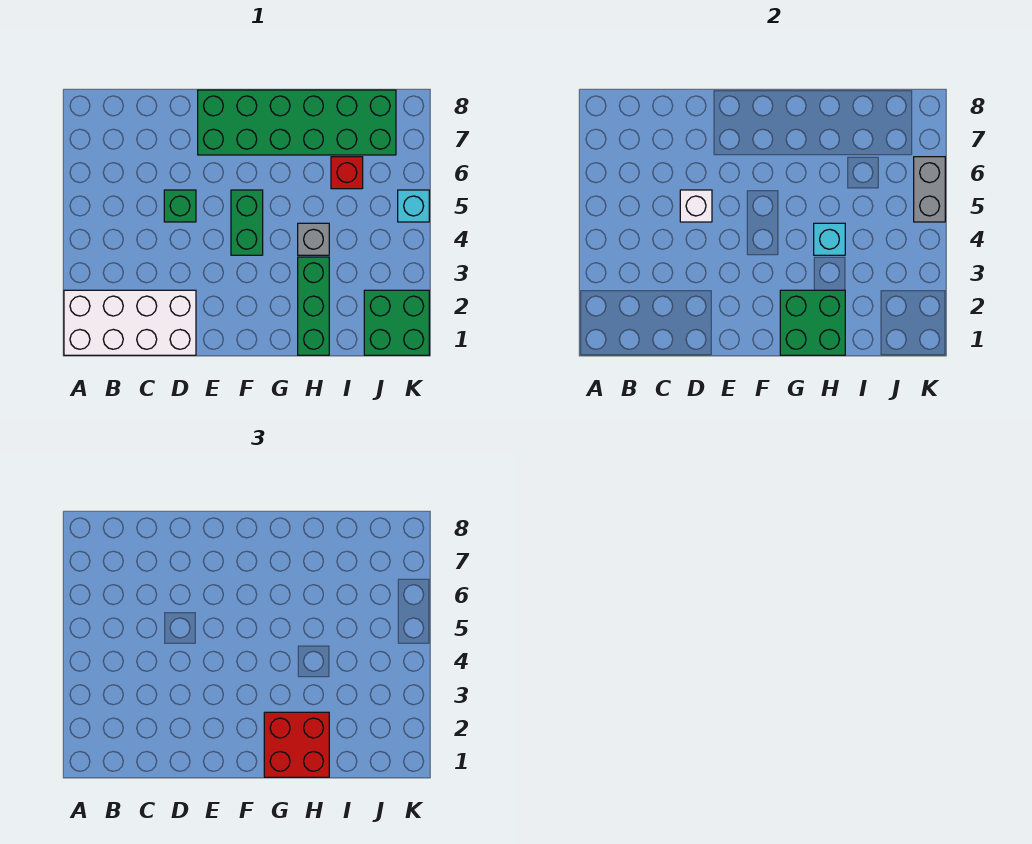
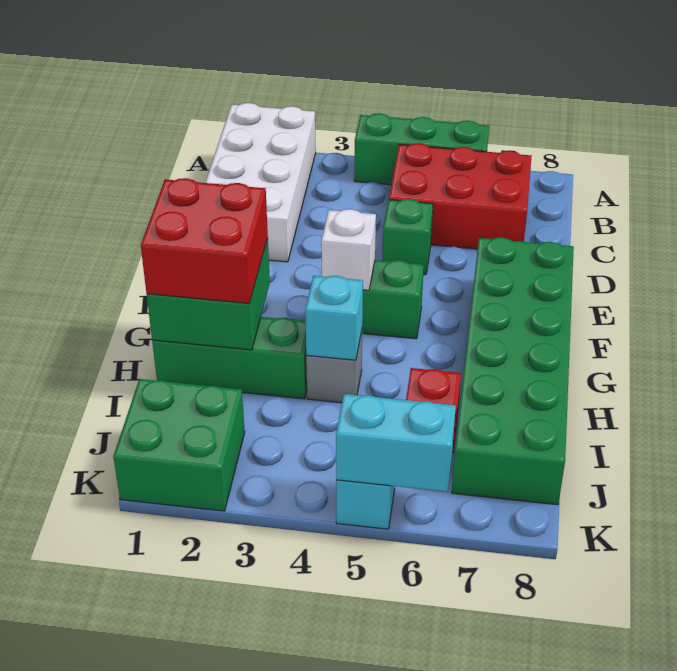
none -> green 1x3 brick [354,113,489,185]
none -> red 2x3 brick [389,143,532,249]
white 1x1 brick [680,190,712,222] -> white 1x1 brick moved to [321,209,376,290]
grey 1x2 brick [914,157,945,222] -> cyan 1x2 brick [336,394,456,492]

